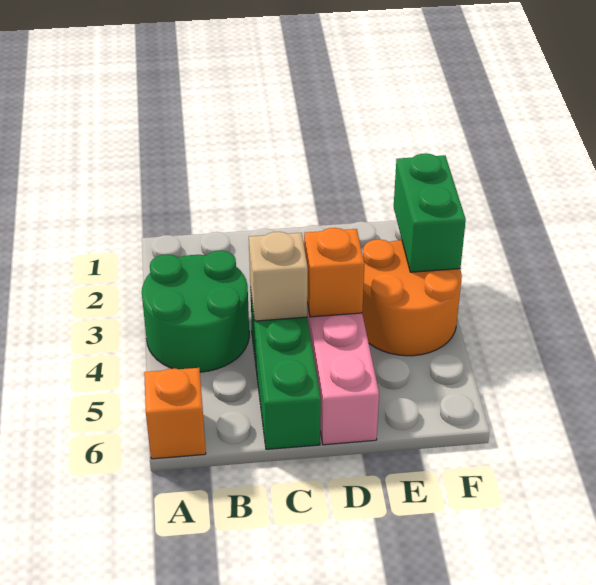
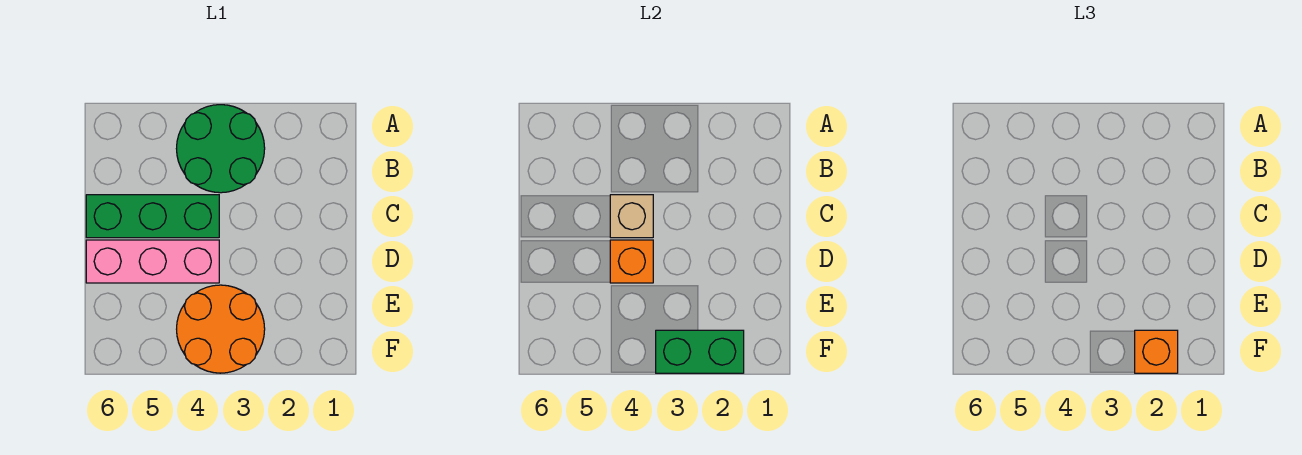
orange 1x1 brick [144,368,206,459] -> orange 1x1 brick moved to [1135,330,1178,373]

